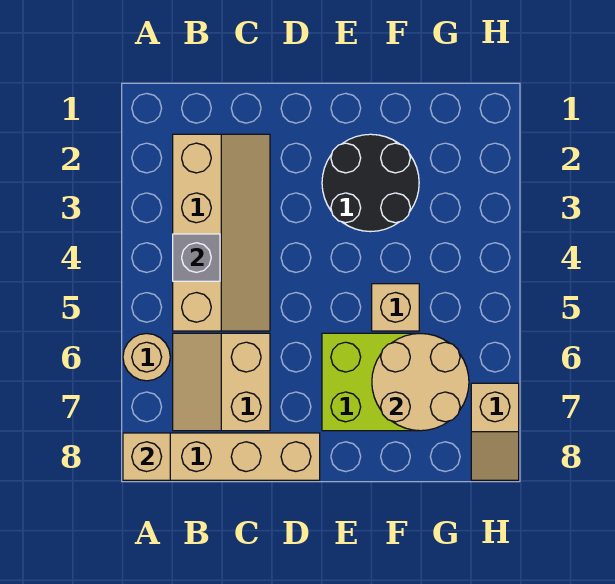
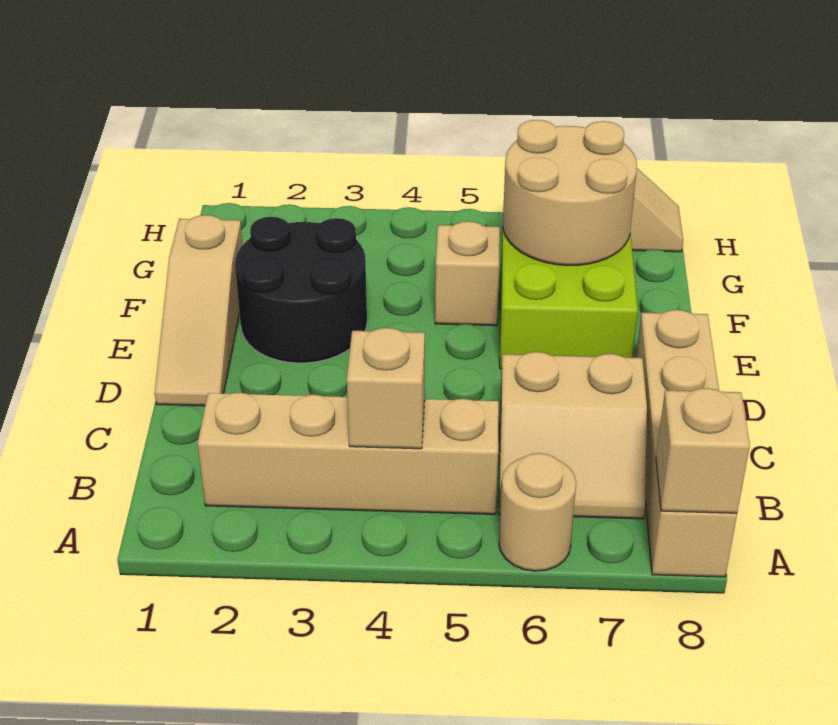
grey 1x1 brick [173,234,220,281] -> tan 1x1 brick [347,328,425,449]
none -> tan 1x3 slope [155,215,243,406]

